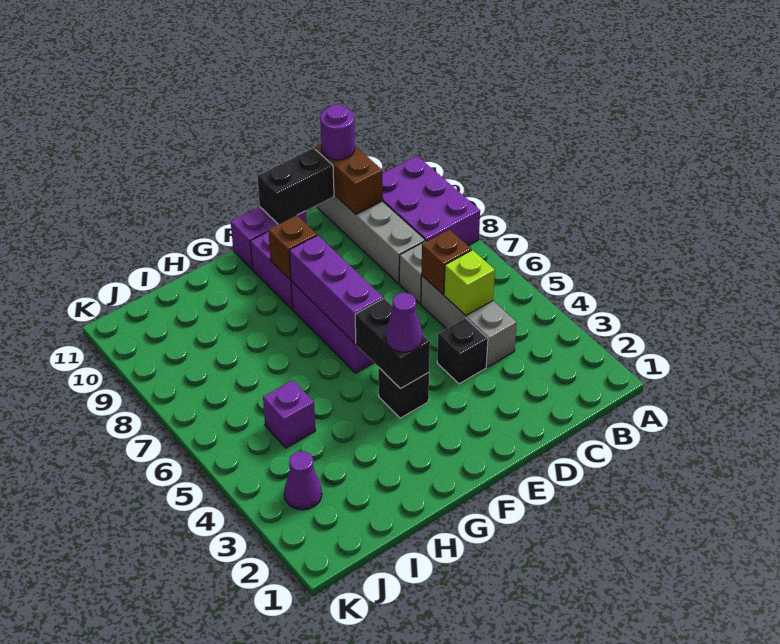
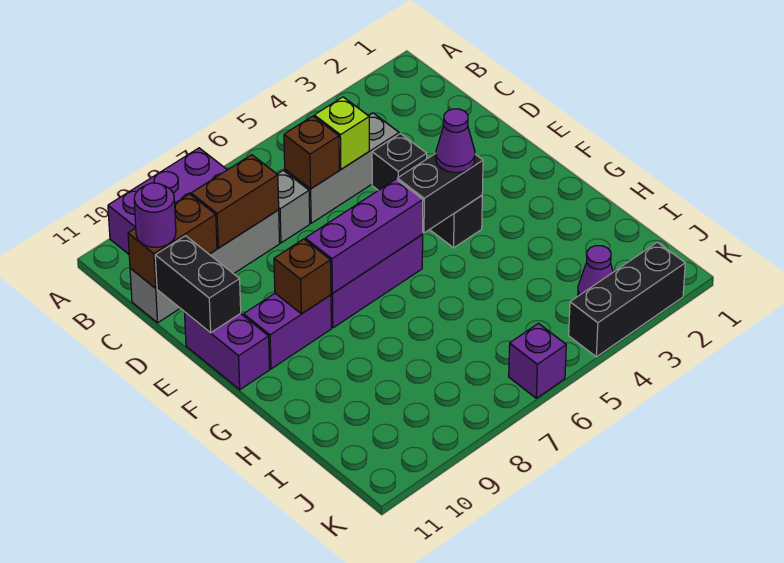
none -> brown 1x2 brick [191,155,279,248]
purple 1x1 brick [263,380,315,448] -> purple 1x1 brick moved to [509,323,566,398]
none -> black 1x3 brick [569,242,685,357]

